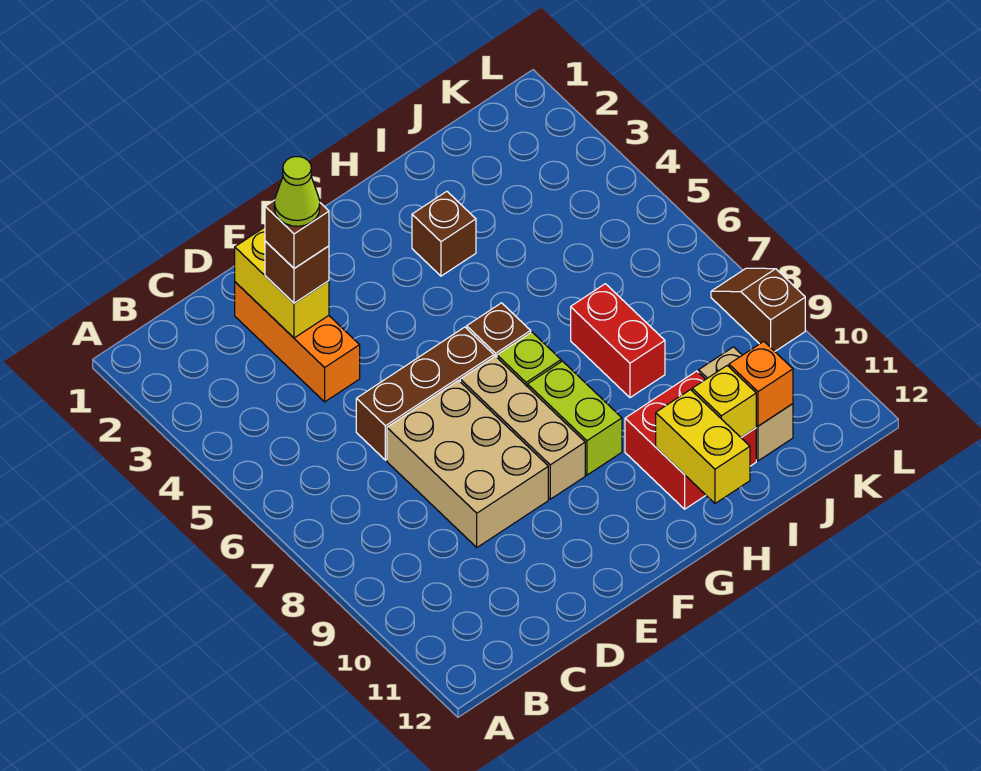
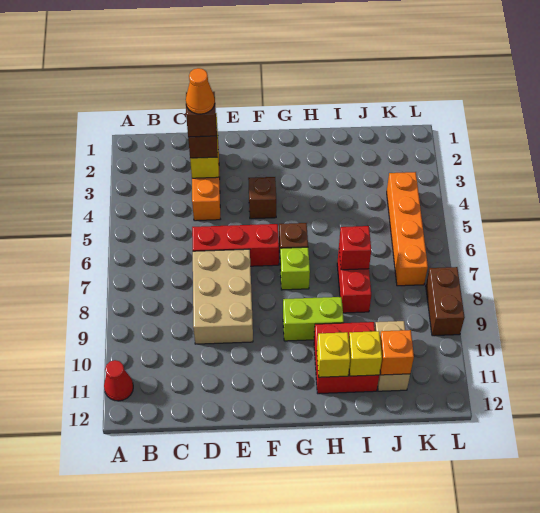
none -> red 1x1 cone [104,360,133,401]
lime 1x1 cone [274,157,320,226] -> orange 1x1 cone [186,68,215,114]
brown 1x3 brick [356,327,494,460] -> red 1x3 brick [192,224,279,266]
tan 1x3 brick [460,356,585,499] -> none
lime 1x2 brick [528,361,622,475] -> lime 1x2 brick turned to [283,297,344,341]
brown 1x1 brick [412,191,476,276] -> brown 1x1 brick moved to [248,177,276,219]
yellow 1x2 brick [656,390,750,503] -> yellow 1x1 brick [317,332,350,377]
none -> red 1x1 brick [339,226,371,270]
none -> orange 1x4 brick [387,172,428,286]
brown 1x2 slope [711,268,805,351] -> brown 1x2 brick [426,267,465,336]

